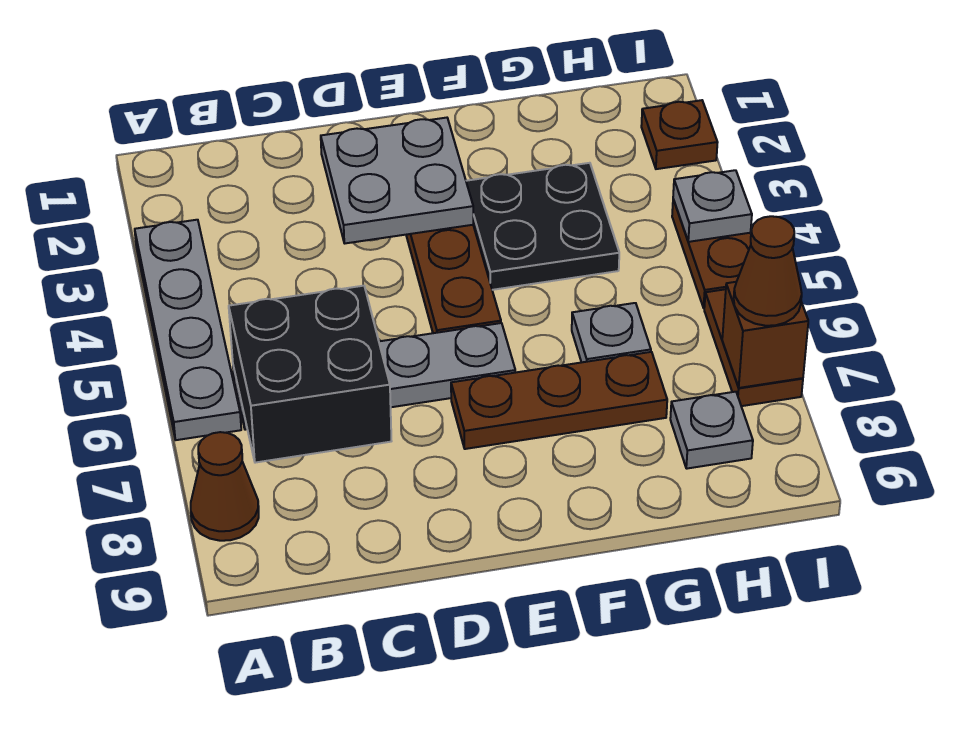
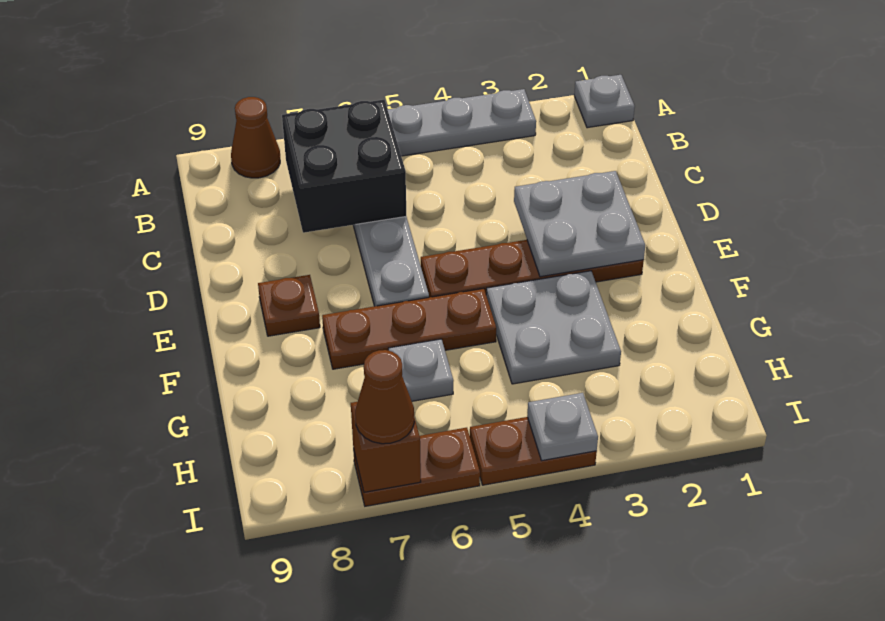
brown 1x3 plate [451,352,667,449] -> brown 1x3 plate turned to [322,288,496,369]
black 2x2 plate [466,163,619,290] -> grey 2x2 plate [486,271,621,384]
grey 1x1 plate [670,392,753,469] -> grey 1x1 plate moved to [574,75,635,128]
brown 1x1 plate [641,100,718,169] -> brown 1x1 plate moved to [258,275,320,336]

